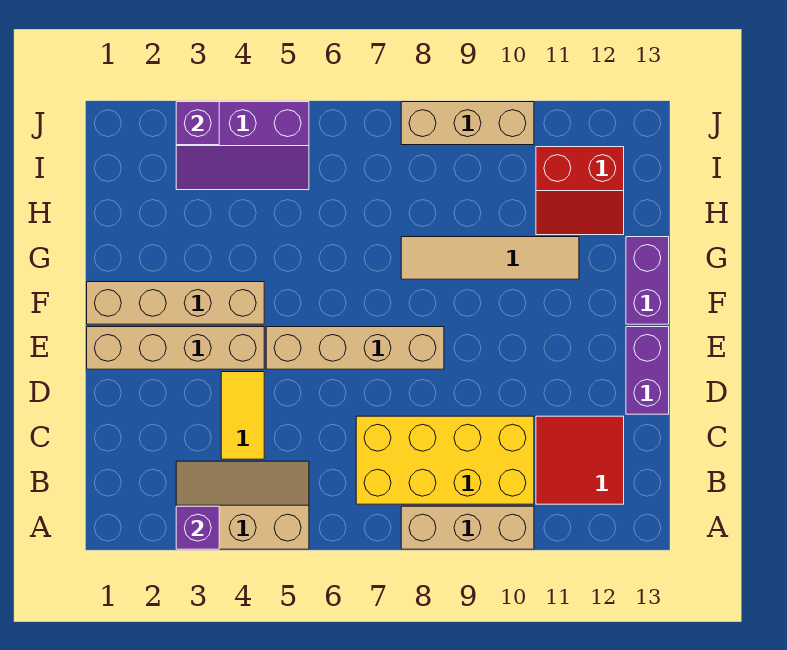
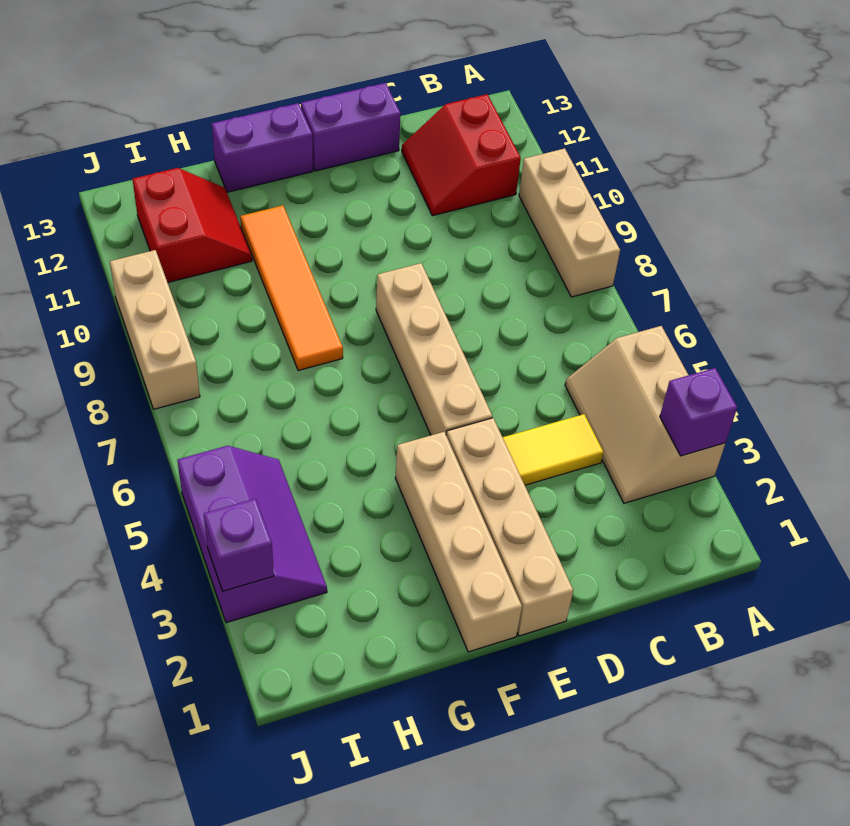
yellow 2x4 brick [356,416,534,504] -> none
red 2x2 tile [536,416,624,504] -> red 2x2 slope [402,94,521,216]
tan 1x4 tile [401,237,579,279] -> orange 1x4 tile [240,205,343,371]

